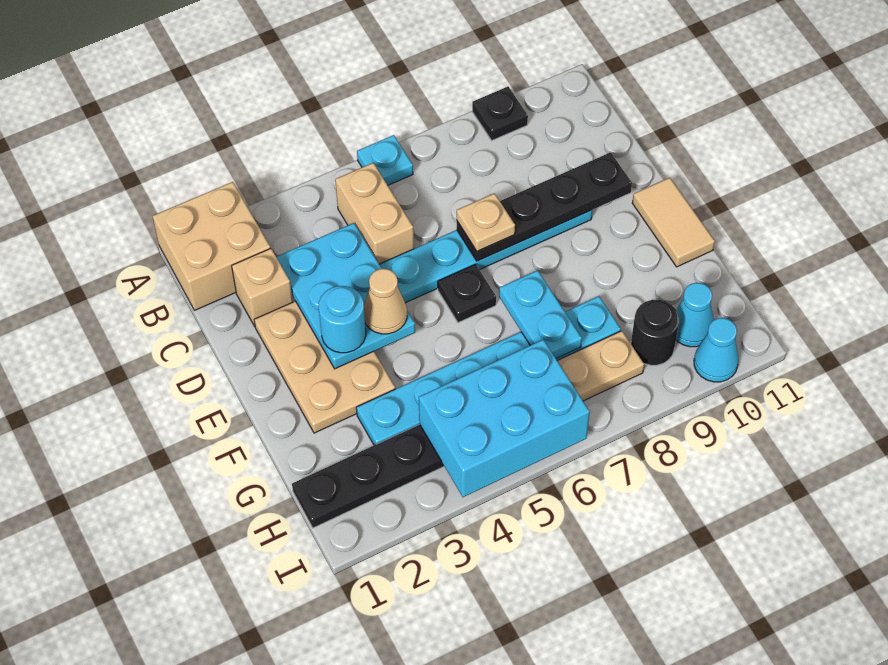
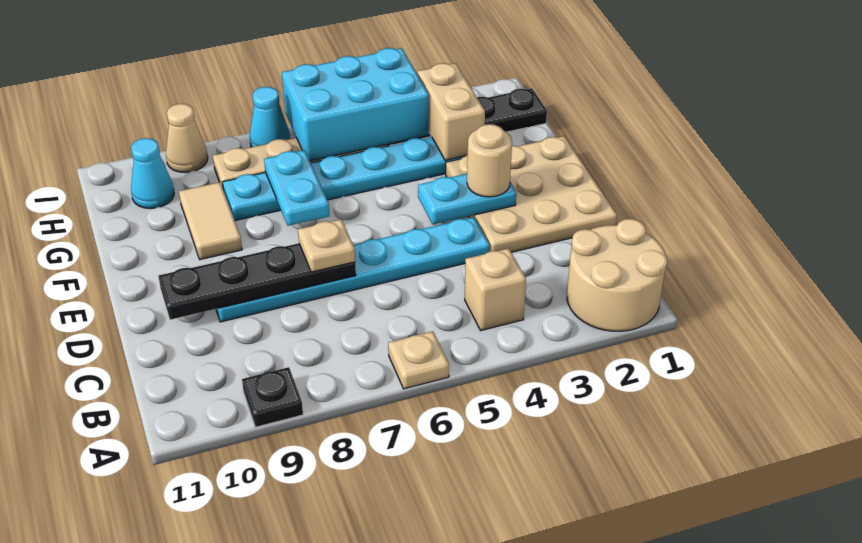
tan 2x2 brick [153,182,270,310] -> tan 2x2 round brick [567,219,667,331]
cyan 1x1 plate [357,135,413,185] -> tan 1x1 plate [388,331,449,389]
tan 1x2 brick [335,163,414,264] -> tan 1x2 brick moved to [417,63,485,160]
tan 1x1 brick [232,248,293,326] -> tan 1x1 brick moved to [465,248,526,330]
cyan 2x3 plate [276,223,415,369] -> cyan 1x2 plate [418,174,516,224]
tan 2x3 plate [254,301,395,433] -> tan 3x3 plate [446,136,617,252]
cyan 1x1 round brick [319,286,366,353] -> tan 1x1 round brick [467,124,512,197]
tan 1x1 cone [364,269,407,334] -> tan 1x1 cone moved to [166,104,208,173]
black 1x1 plate [438,264,496,323] -> none
tan 1x2 tile [632,178,715,267] -> tan 1x2 tile moved to [179,182,242,260]
black 1x1 round brick [631,300,679,365] -> none
cyan 1x1 cone [694,318,739,382] -> cyan 1x1 cone moved to [250,87,290,147]

